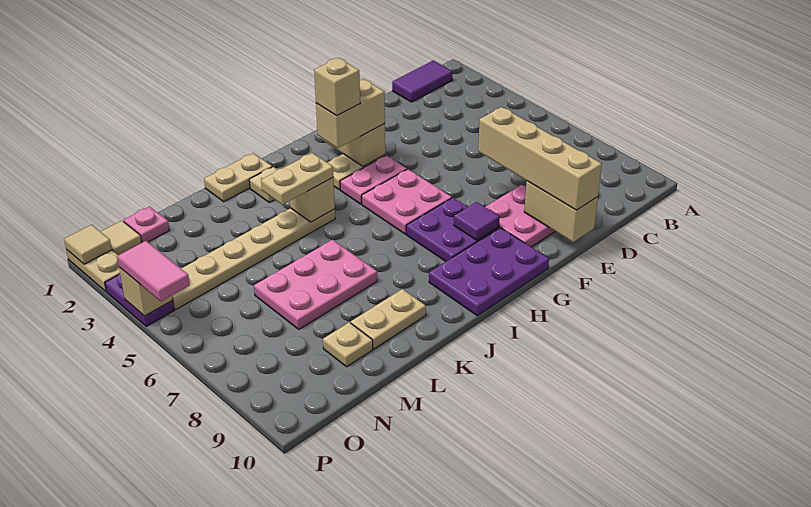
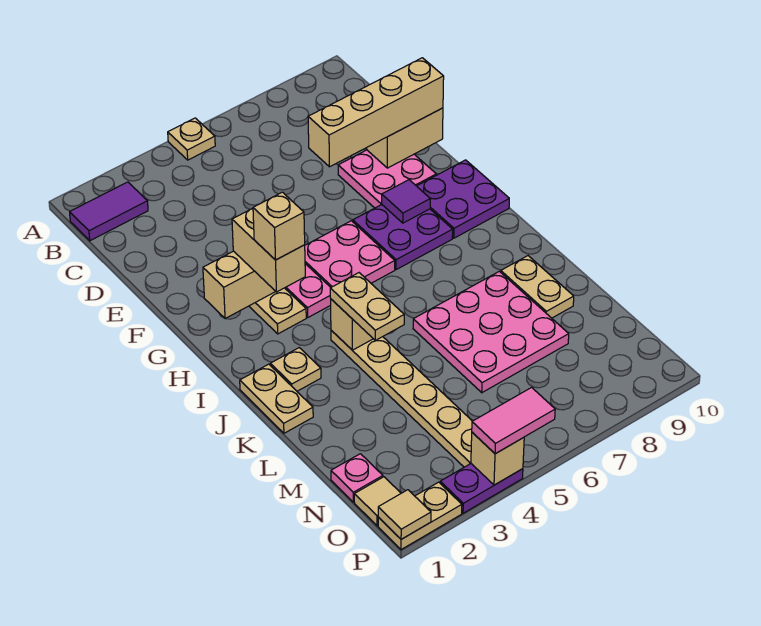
purple 1x2 tile [392,61,452,102] -> purple 1x2 tile turned to [70,182,148,241]
purple 2x3 plate [429,228,549,316] -> purple 2x2 plate [417,160,509,238]
pink 2x3 plate [254,240,377,329] -> pink 3x3 plate [413,271,569,393]
tan 1x1 plate [323,322,373,367] -> tan 1x1 plate moved to [168,118,215,160]

